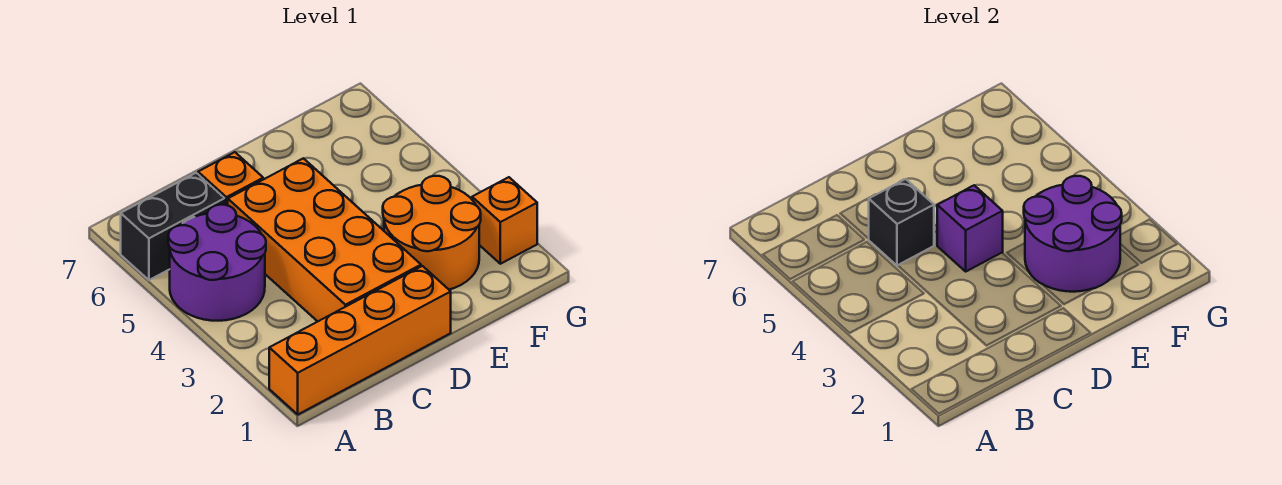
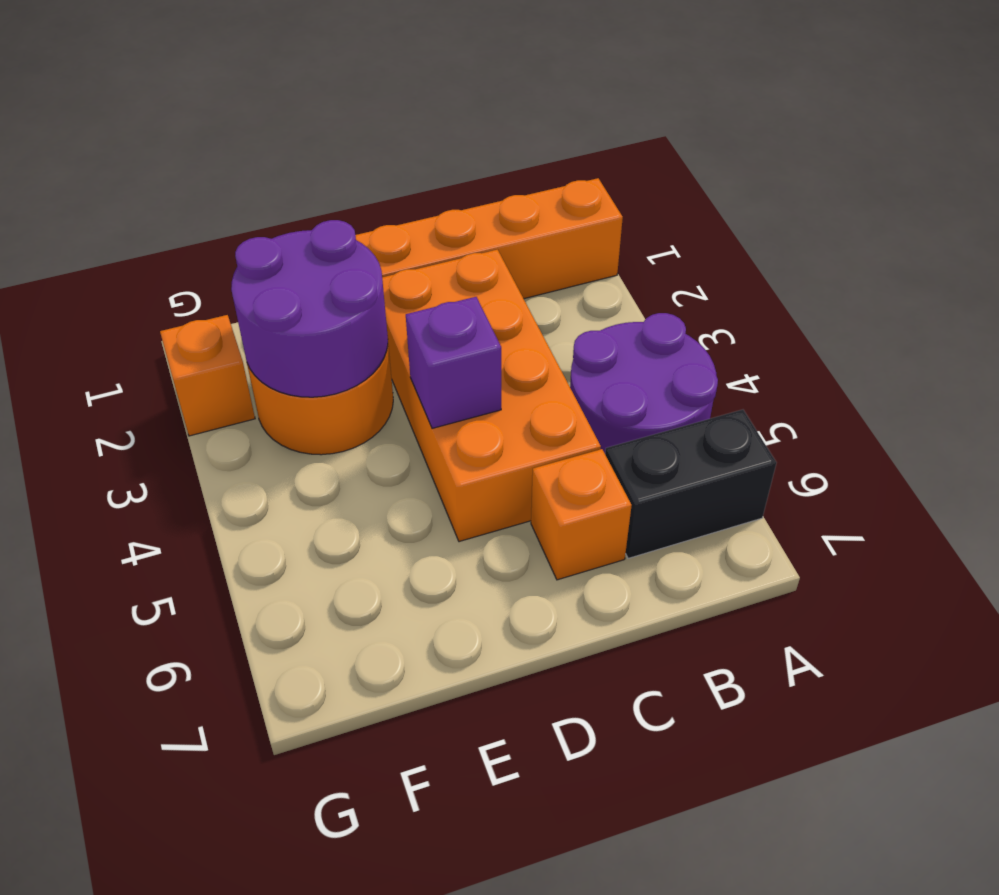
black 1x1 brick [868,179,934,266] -> none

